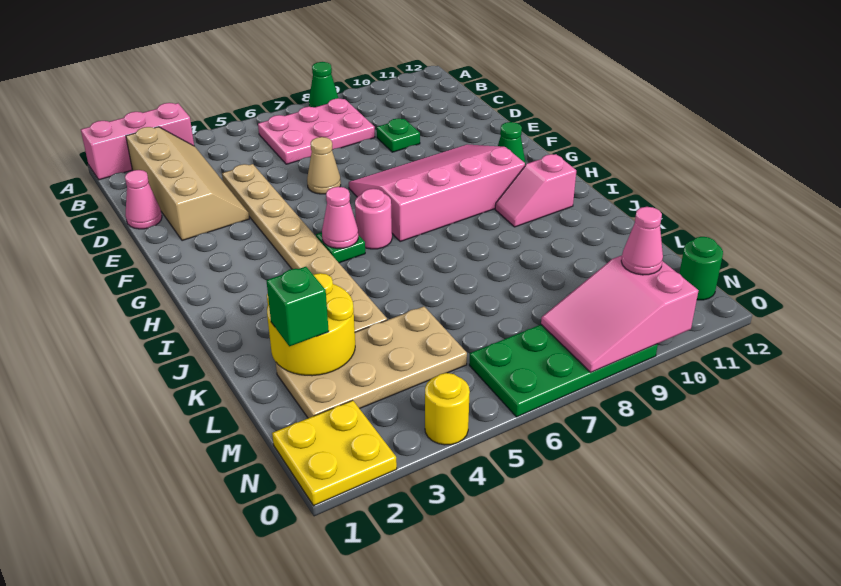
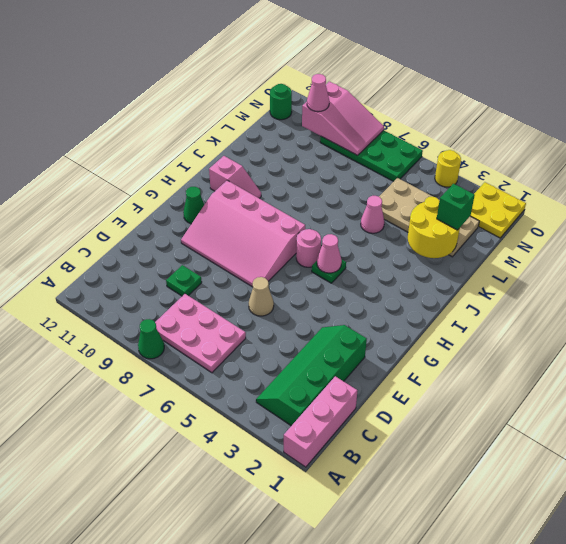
pink 1x3 brick [81,103,194,180] -> pink 1x3 brick turned to [284,376,357,467]
tan 2x4 slope [126,127,249,241] -> green 2x4 slope [256,325,367,426]
pink 1x1 cone [125,170,162,229] -> pink 1x1 cone moved to [361,196,384,233]
tan 1x8 plate [222,164,387,332] -> none

